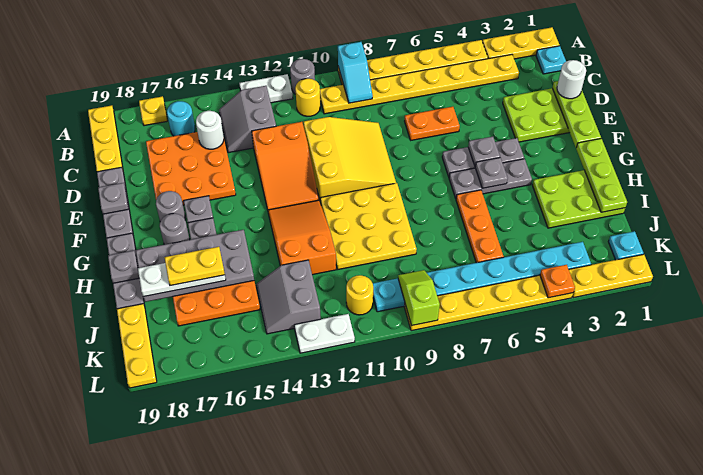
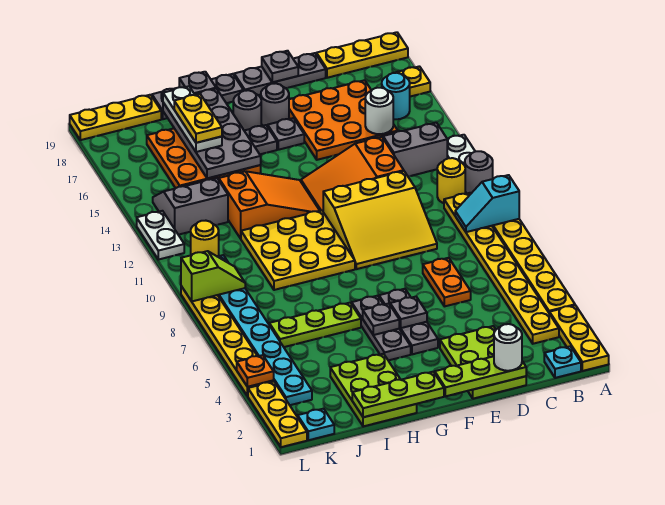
orange 1x3 plate [456,190,503,263] -> lime 1x3 plate [269,303,361,347]

